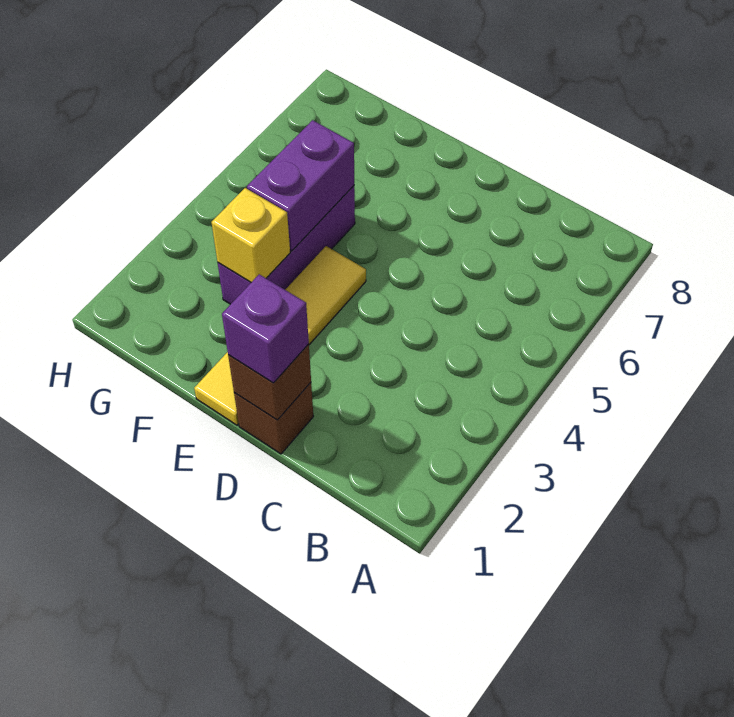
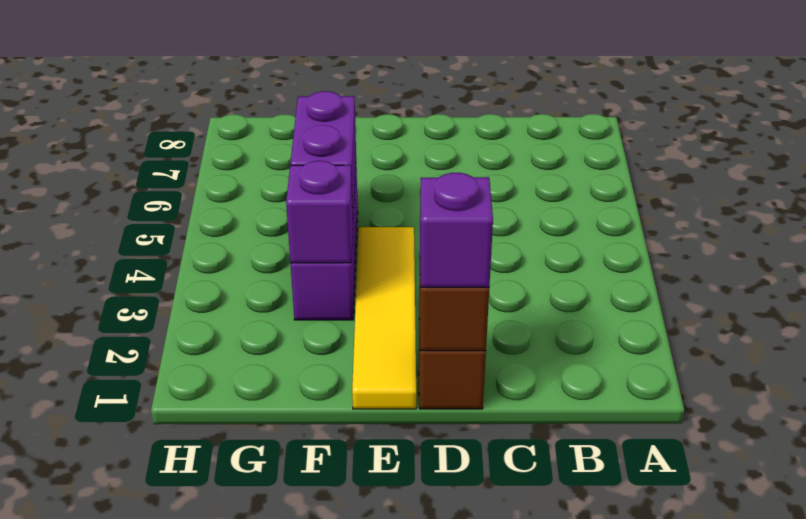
yellow 1x1 brick [211,188,290,282] -> purple 1x1 brick [286,161,353,263]

